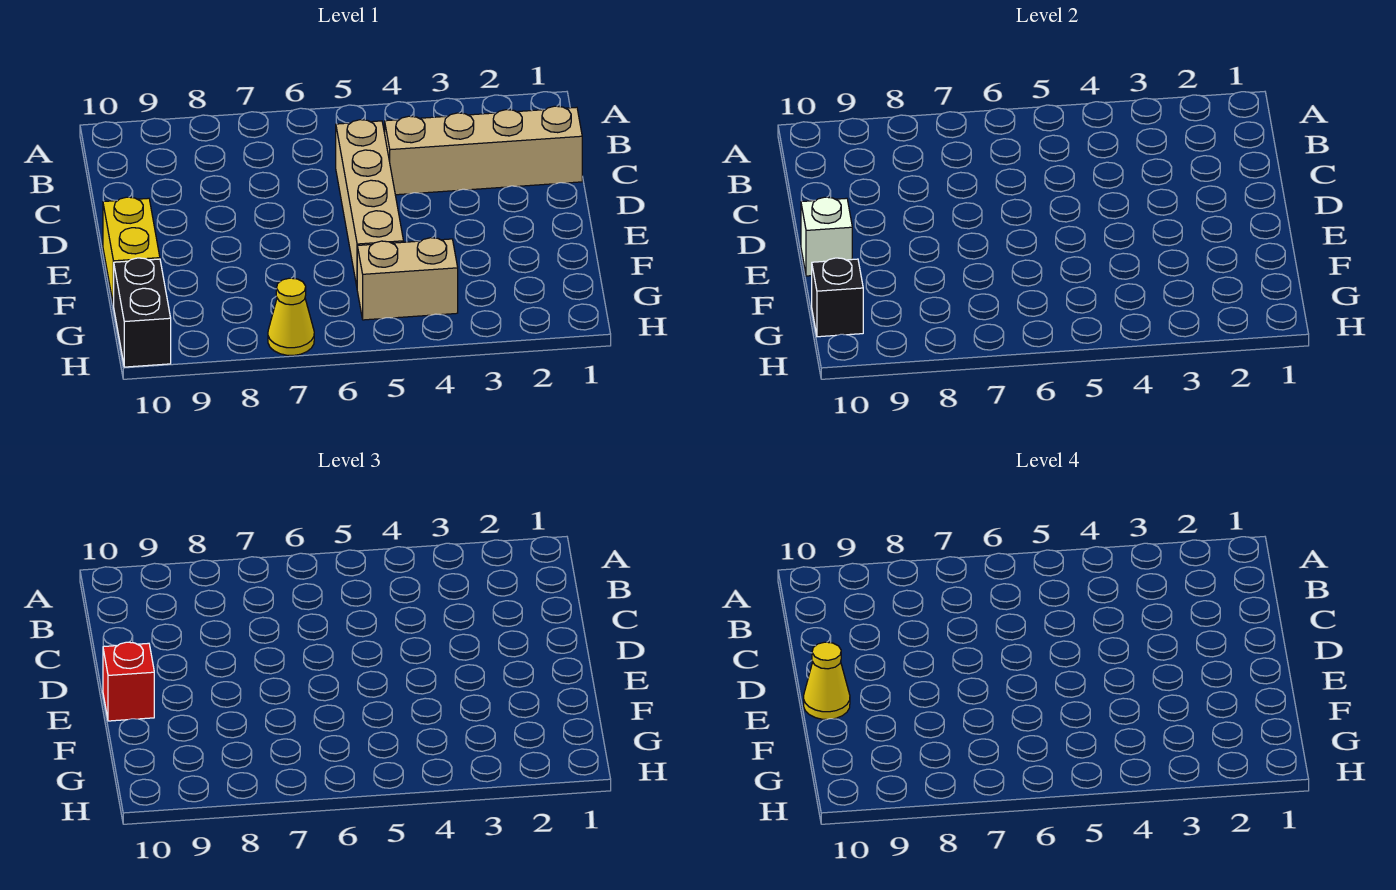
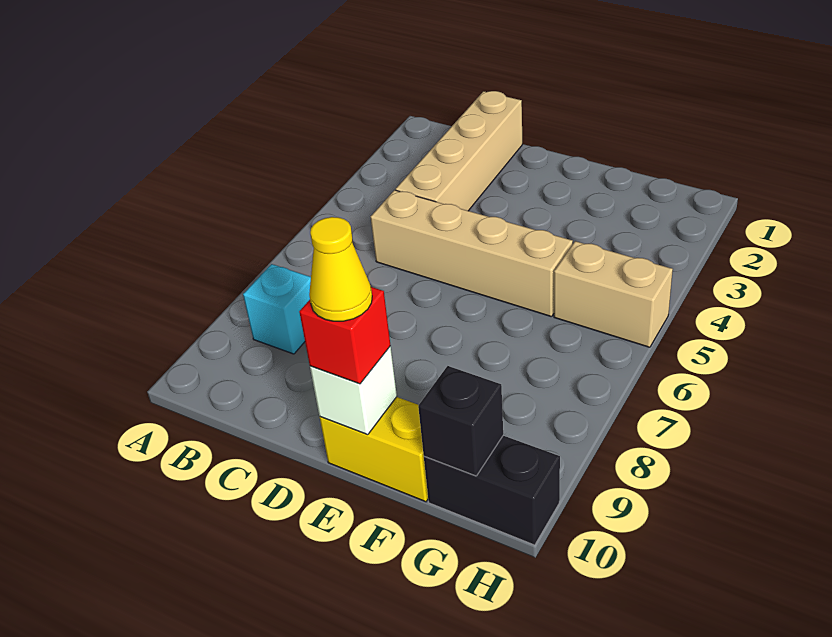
none -> cyan 1x1 brick [243,264,311,354]
tan 1x2 brick [357,238,458,320] -> tan 1x2 brick turned to [554,241,673,347]
yellow 1x1 cone [268,278,314,355] -> none

